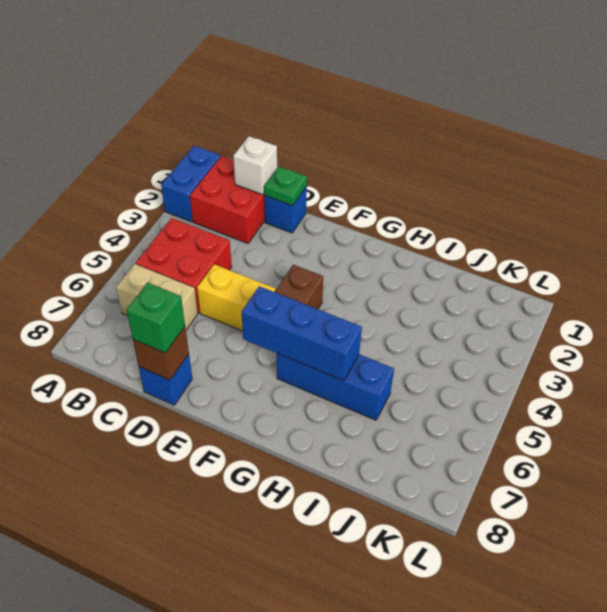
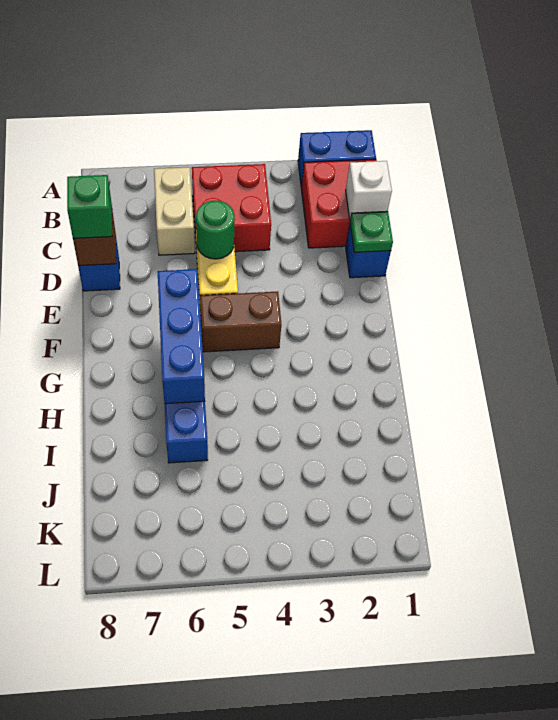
none -> green 1x1 round brick [196,201,235,259]

